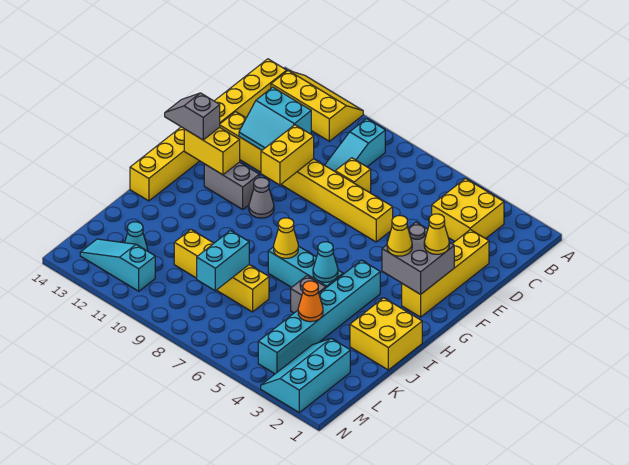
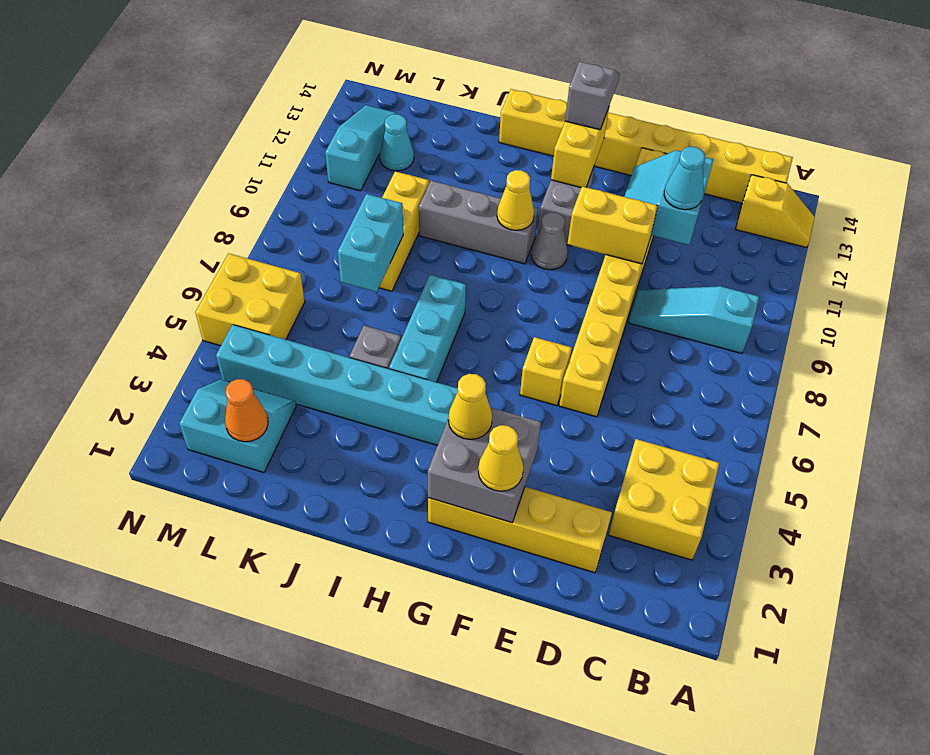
yellow 2x3 slope [271,71,363,141] -> yellow 1x2 slope [736,175,815,248]
yellow 1x1 brick [335,158,371,193] -> yellow 1x1 brick moved to [520,337,572,406]
none -> grey 1x3 brick [419,181,538,264]
yellow 2x2 brick [350,298,422,370] -> yellow 2x2 brick moved to [195,253,305,346]
cyan 1x1 cone [313,242,338,282] -> cyan 1x1 cone moved to [664,147,705,210]
yellow 1x1 cone [274,218,298,258] -> yellow 1x1 cone moved to [497,170,534,230]
orange 1x1 cone [298,281,323,322] -> orange 1x1 cone moved to [225,379,268,442]
yellow 1x4 brick [174,230,269,312] -> yellow 1x3 brick [379,171,429,291]
cyan 1x2 brick [197,231,249,291] -> cyan 1x2 brick turned to [338,194,403,292]
cyan 2x3 slope [261,338,350,412] -> cyan 2x2 slope [179,380,296,473]

